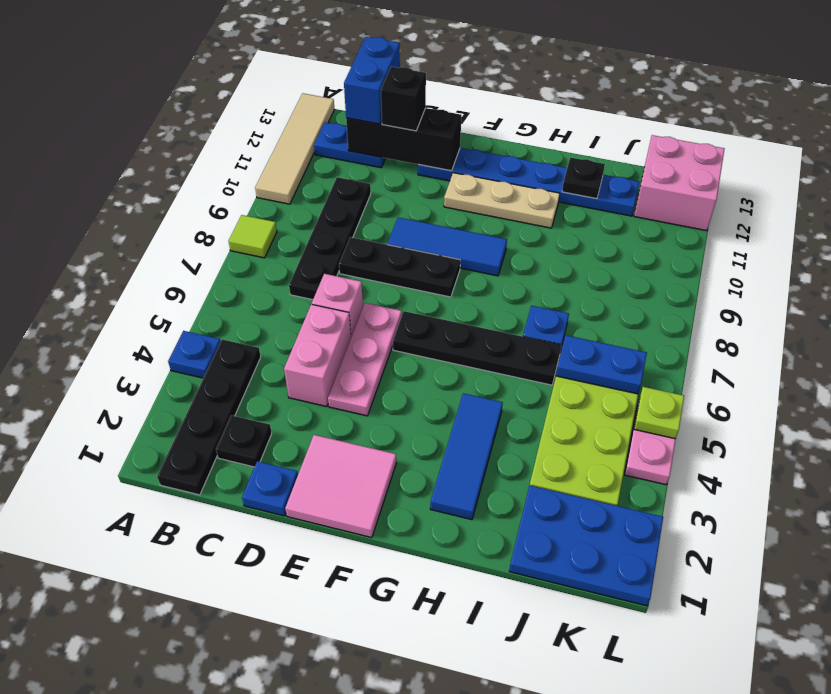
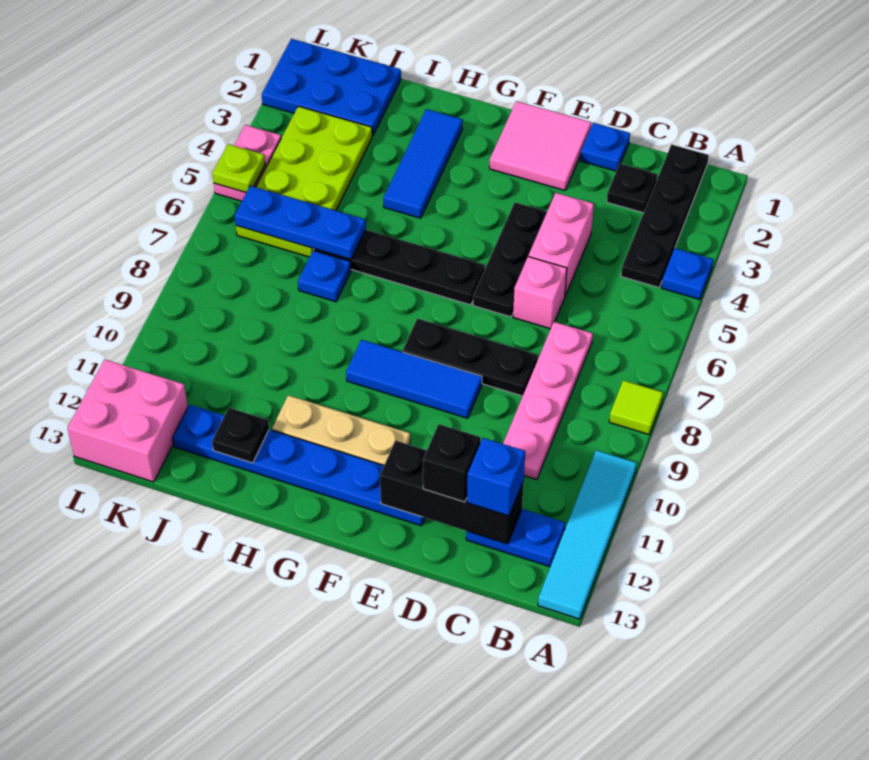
tan 1x4 tile [255,93,334,204] -> cyan 1x4 tile [538,450,637,619]
black 1x4 plate [289,177,371,300] -> pink 1x4 plate [503,322,593,480]
blue 1x2 brick [344,37,400,124] -> blue 1x1 brick [467,438,525,516]
pink 1x3 plate [328,303,402,416] -> black 1x3 plate [473,202,547,317]
blue 1x2 plate [556,335,647,394] -> blue 1x3 plate [235,186,366,259]

